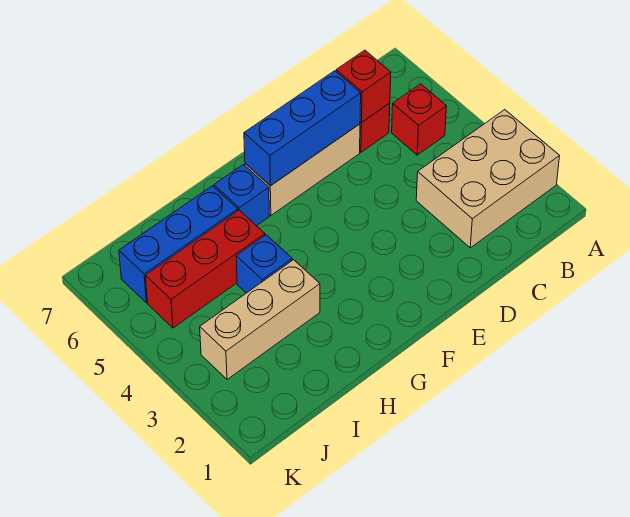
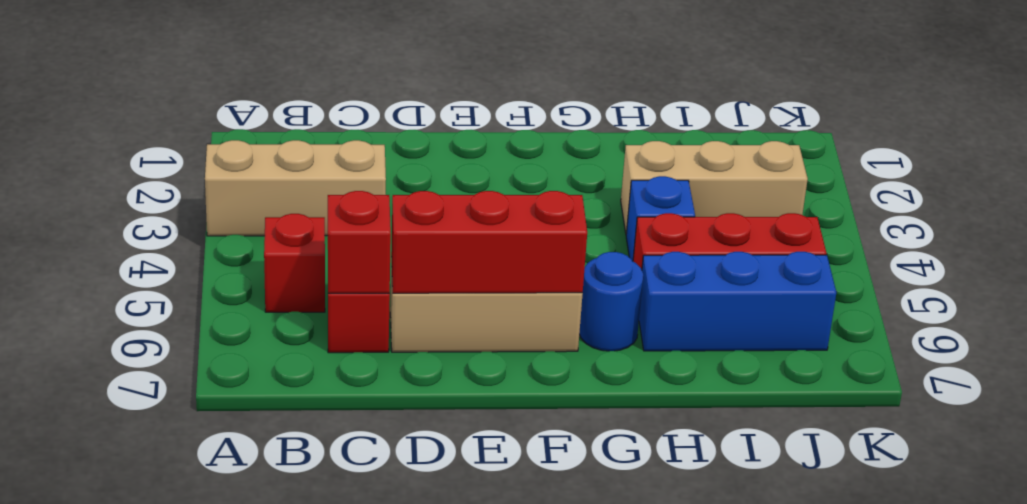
tan 2x3 brick [416,110,560,248] -> tan 1x3 brick [205,140,386,236]
blue 1x3 brick [244,71,361,186] -> red 1x3 brick [391,191,587,293]
blue 1x1 brick [214,165,269,226] -> blue 1x1 round brick [579,252,643,351]

